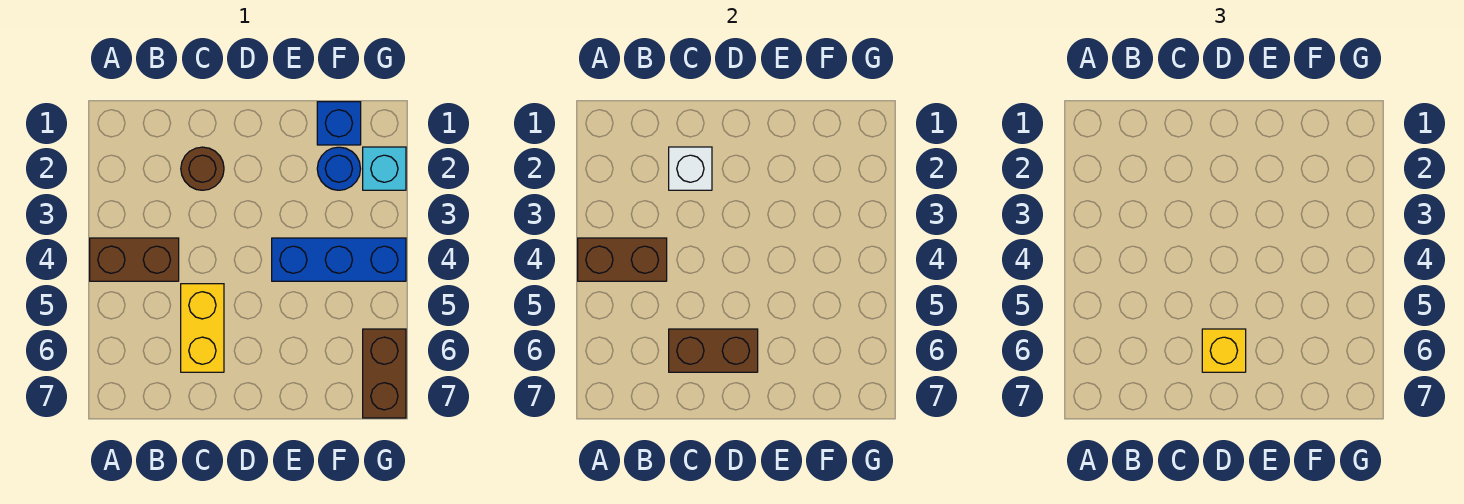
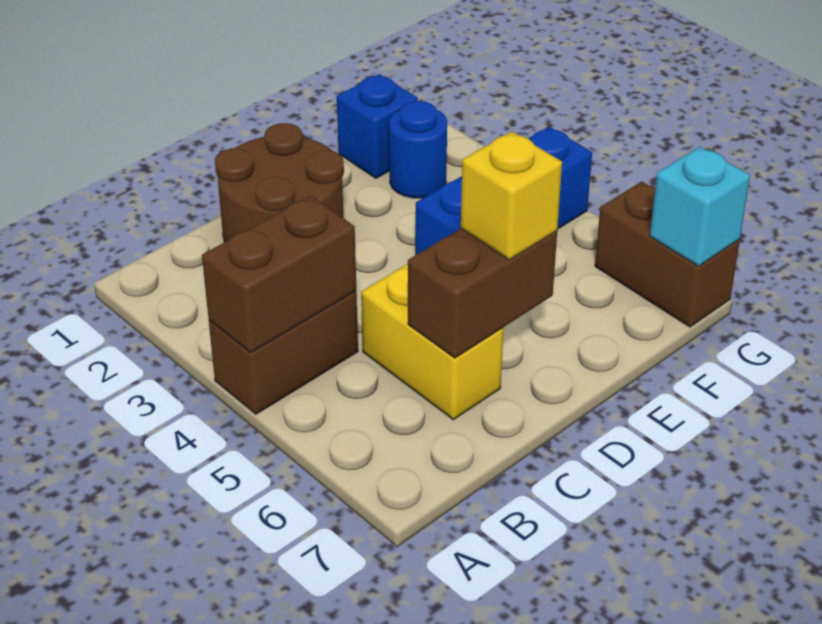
brown 1x1 round brick [181,147,224,190] -> brown 2x2 round brick [215,123,344,242]
white 1x1 brick [669,147,712,190] -> none
cyan 1x1 brick [363,147,406,190] -> cyan 1x1 brick moved to [650,147,750,266]

